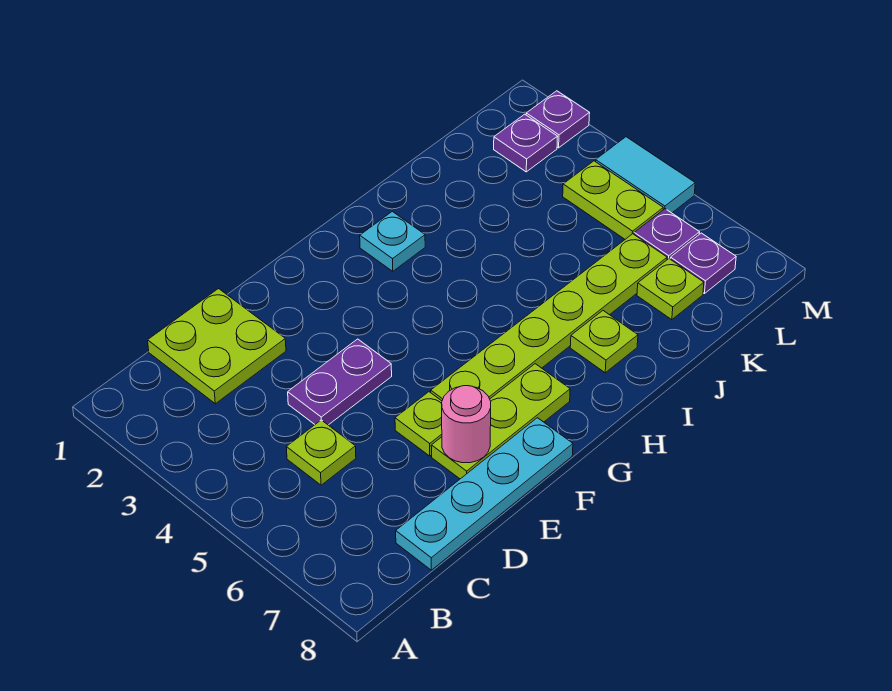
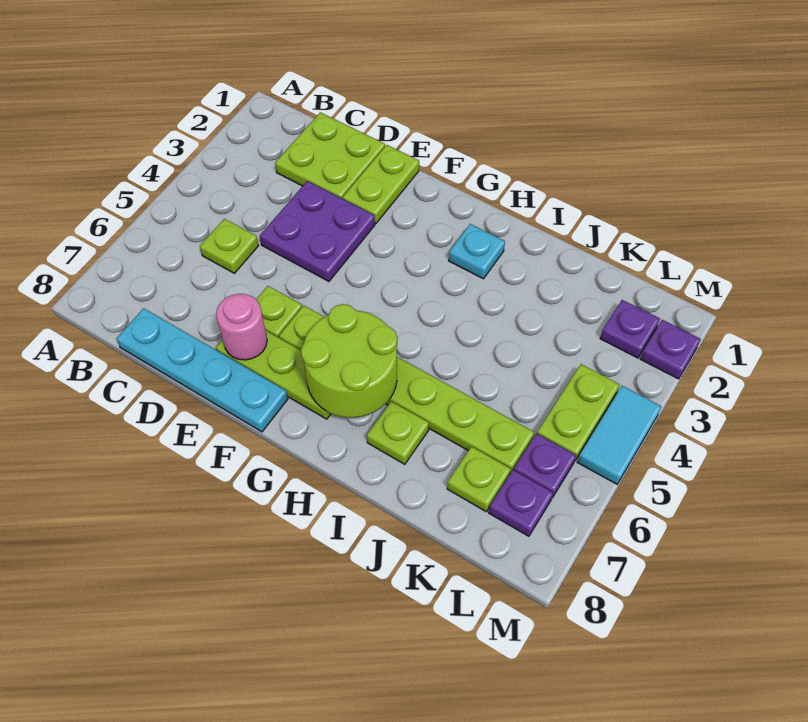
purple 1x2 plate [288,339,392,425] -> purple 2x2 plate [260,181,375,281]
none -> lime 1x2 plate [343,145,419,224]
none -> lime 2x2 round brick [301,304,397,418]

